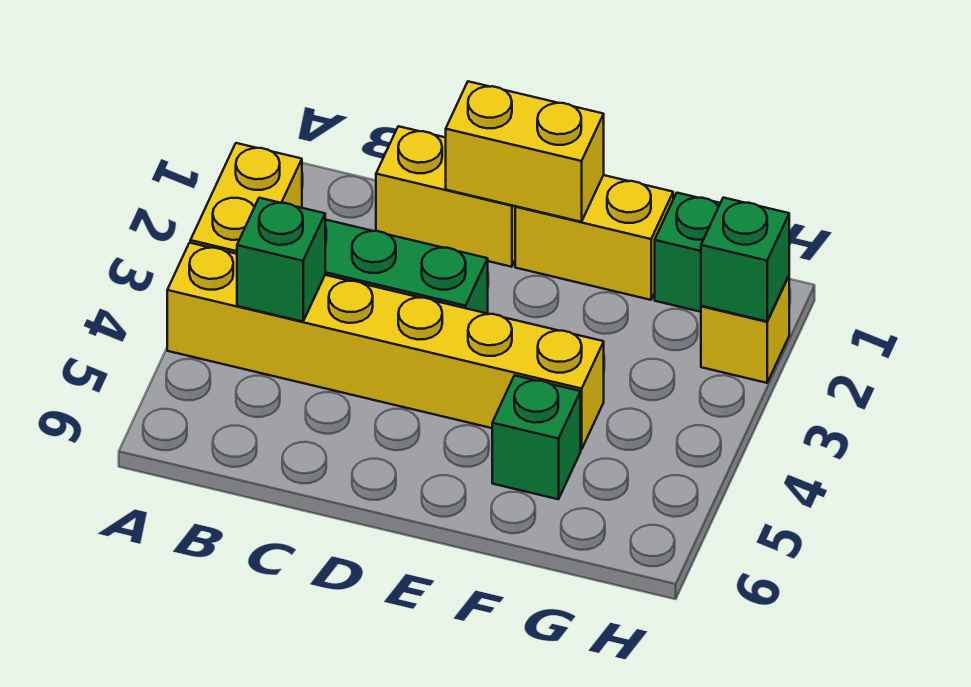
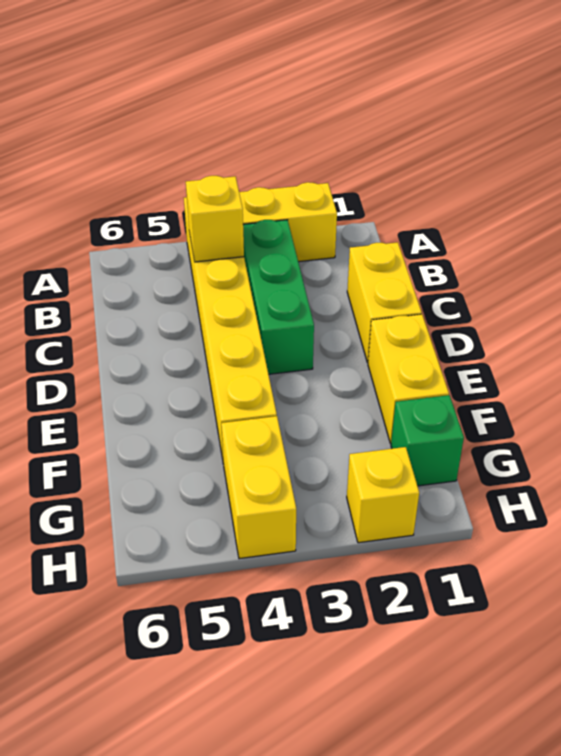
green 1x1 brick [237,198,325,322] -> yellow 1x1 brick [186,176,244,262]
yellow 1x2 brick [446,81,604,222] -> yellow 1x2 brick moved to [221,416,296,559]
green 1x1 brick [492,375,581,499] -> none
green 1x1 brick [701,198,789,321] -> none

